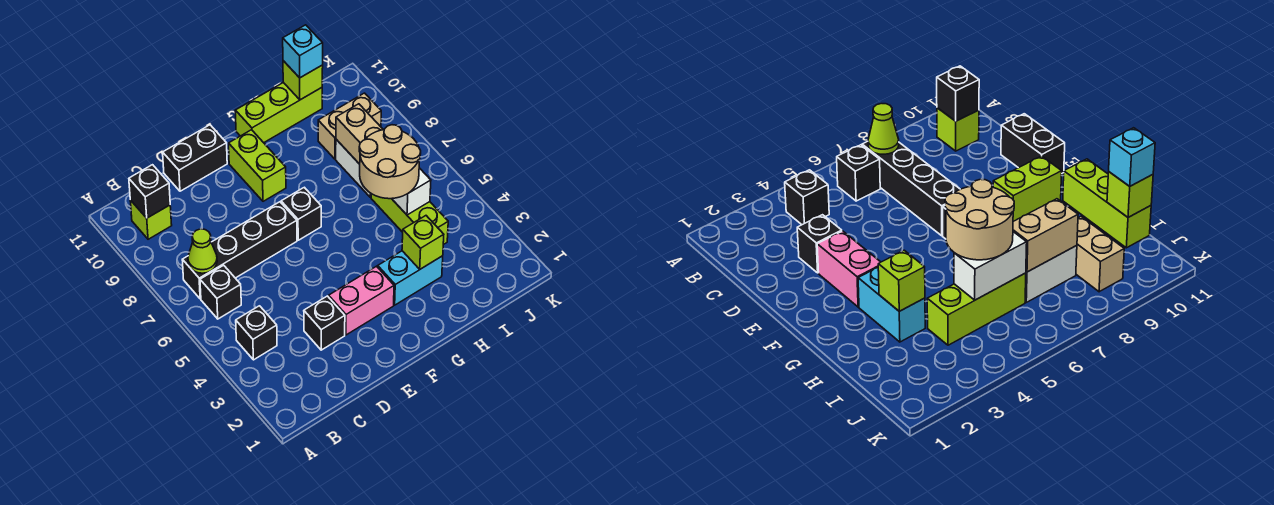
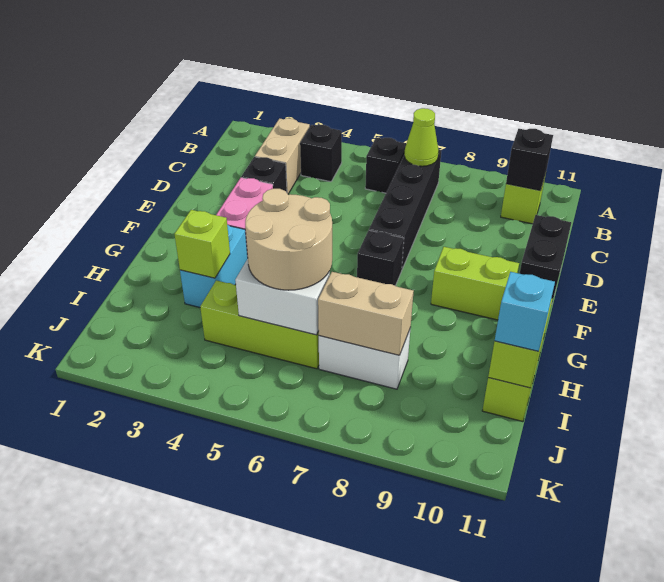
tan 1x2 brick [318,93,381,159] -> tan 1x2 brick moved to [255,118,310,194]

